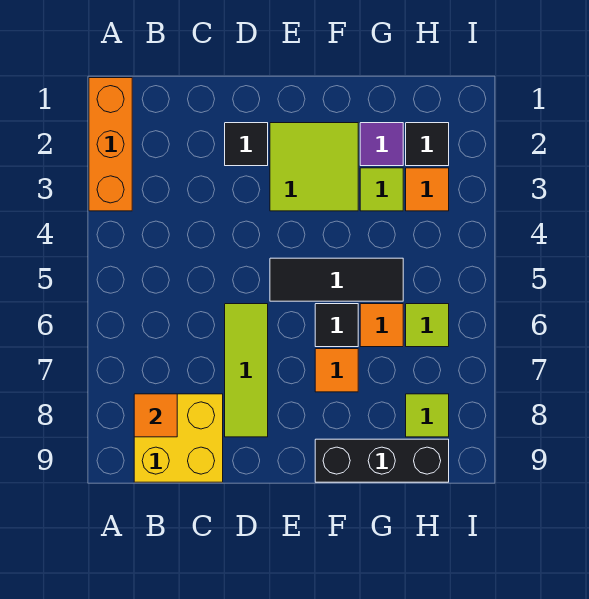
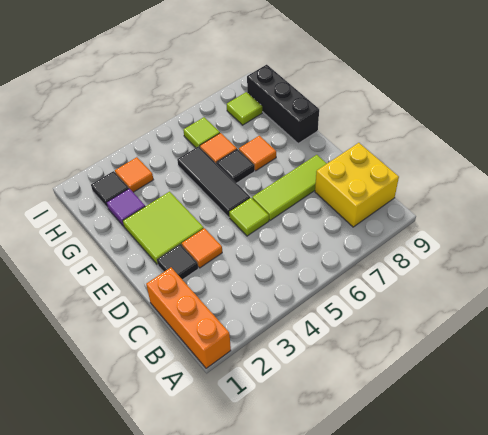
orange 1x3 brick [89,78,132,211] -> orange 1x3 brick turned to [146,267,231,368]
orange 1x1 tile [134,394,177,437] -> orange 1x1 tile moved to [182,228,222,268]
lime 1x1 tile [360,168,403,211] -> lime 1x1 tile moved to [229,198,269,236]

